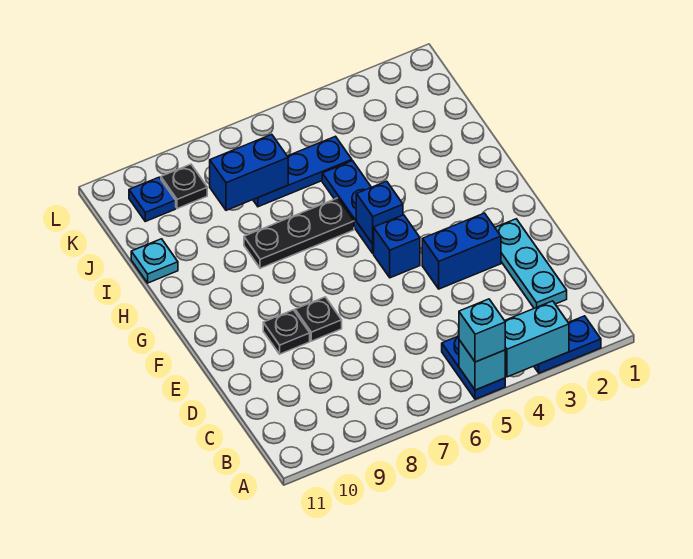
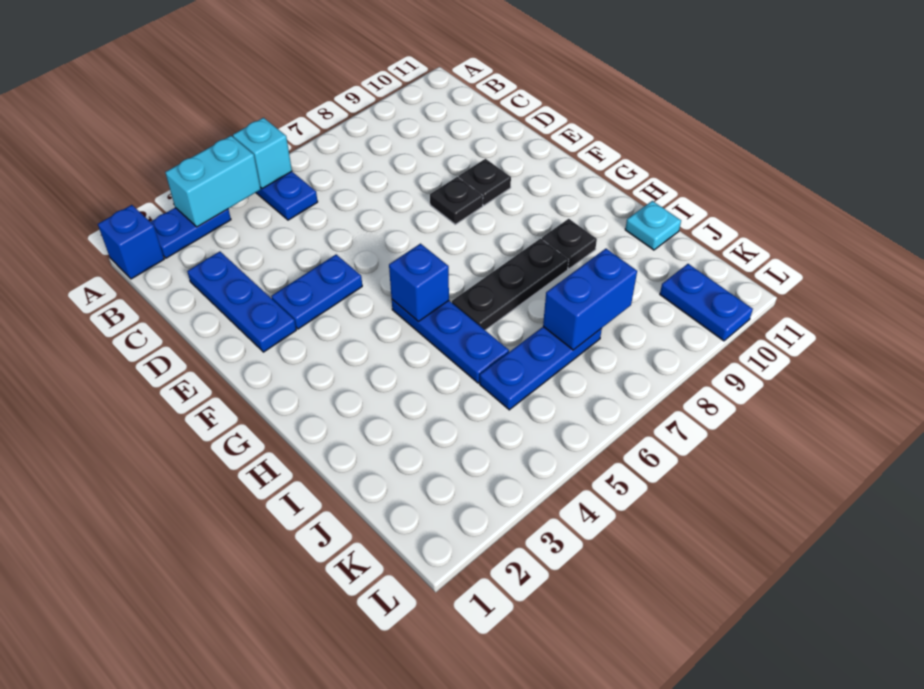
cyan 1x1 brick [459,299,505,362] -> none
cyan 1x3 plate [495,219,567,308] -> blue 1x3 plate [187,251,296,352]
blue 1x2 brick [422,213,501,289] -> blue 1x2 plate [271,255,362,329]
blue 1x1 brick [374,215,420,278] -> blue 1x1 brick moved to [98,205,164,279]
black 1x1 plate [161,164,207,209] -> black 1x1 plate moved to [542,219,597,269]
blue 1x1 plate [129,177,176,221] -> blue 1x2 plate [660,264,753,341]

